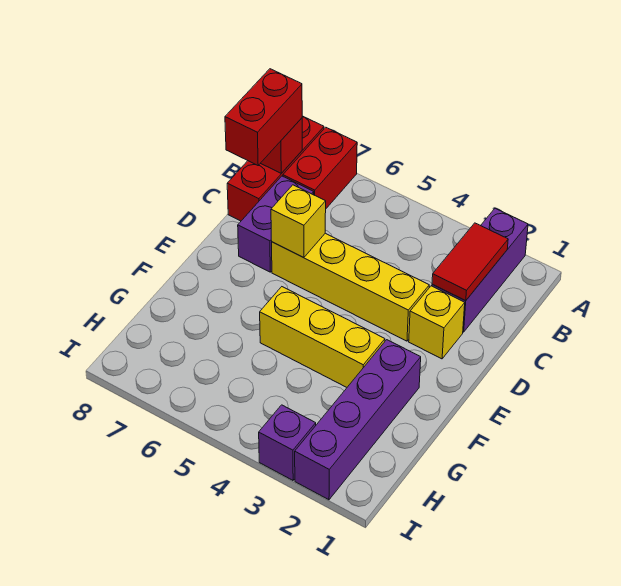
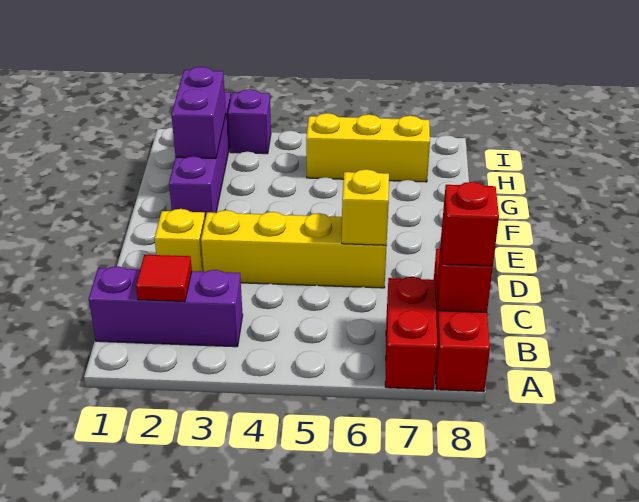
purple 1x3 brick [432,208,528,332] -> purple 1x3 brick turned to [89,266,243,347]
red 1x2 tile [432,223,508,301] -> red 1x1 tile [136,255,192,302]
red 1x2 brick [225,69,302,165] -> red 1x1 brick [441,182,499,266]
purple 1x2 brick [238,176,314,272] -> purple 1x2 brick moved to [171,67,226,159]
yellow 1x3 brick [260,287,385,387] -> yellow 1x3 brick moved to [306,113,430,182]

